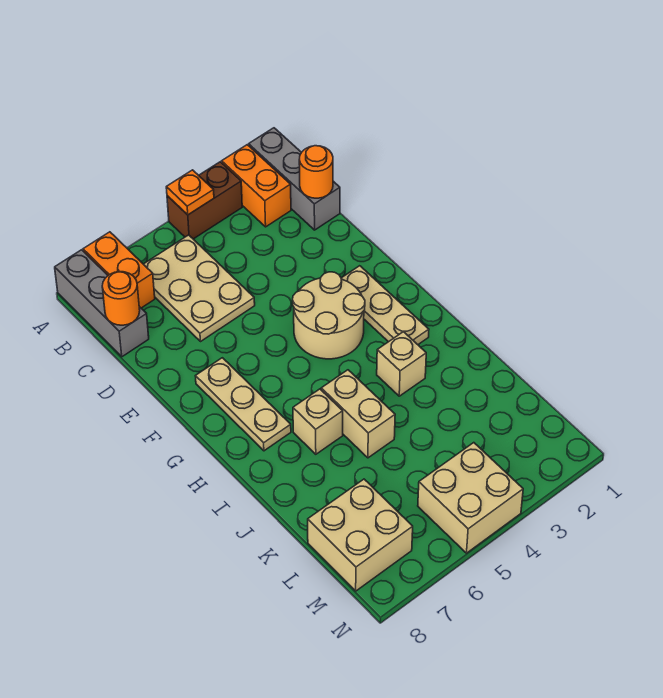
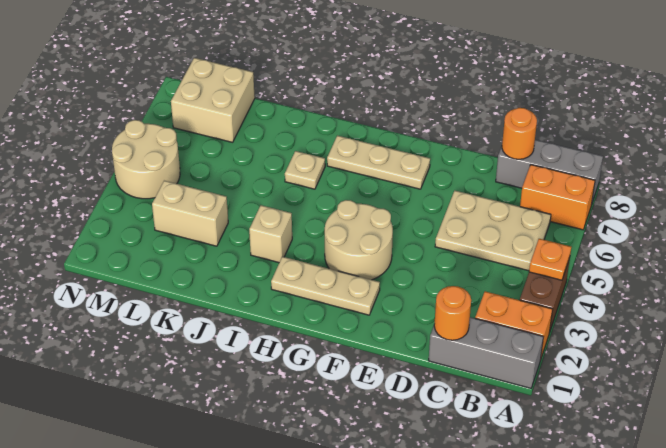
tan 1x2 brick [321,370,395,458] -> tan 1x2 brick moved to [152,181,228,246]
tan 1x1 brick [293,389,343,454] -> tan 1x1 plate [285,151,325,189]
tan 2x2 brick [418,443,523,553] -> tan 2x2 round brick [112,120,180,199]

